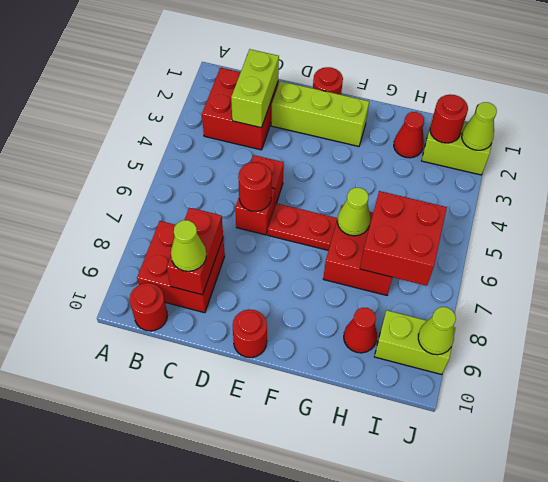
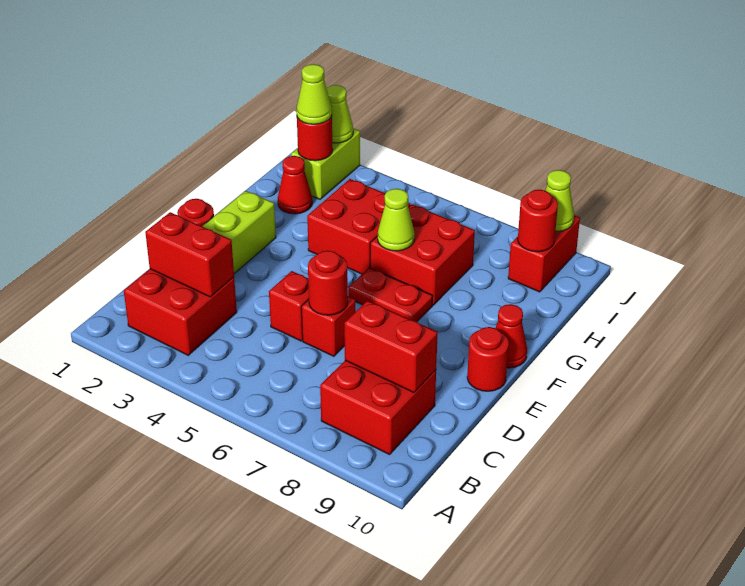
red 1x1 round brick [130,283,167,331] -> red 1x1 round brick moved to [518,190,558,252]
lime 1x2 brick [231,49,279,128] -> red 1x2 brick [145,212,234,297]
lime 1x1 cone [171,220,206,271] -> lime 1x1 cone moved to [296,64,332,124]
red 1x2 plate [268,203,338,250] -> red 1x2 plate turned to [348,268,433,322]
red 2x2 brick [360,191,447,286] -> red 2x2 brick moved to [307,179,410,274]
red 1x1 cone [344,308,377,353] -> red 1x1 cone moved to [496,304,527,368]
lime 1x2 brick [374,310,455,375] -> red 1x2 brick [508,215,580,292]

